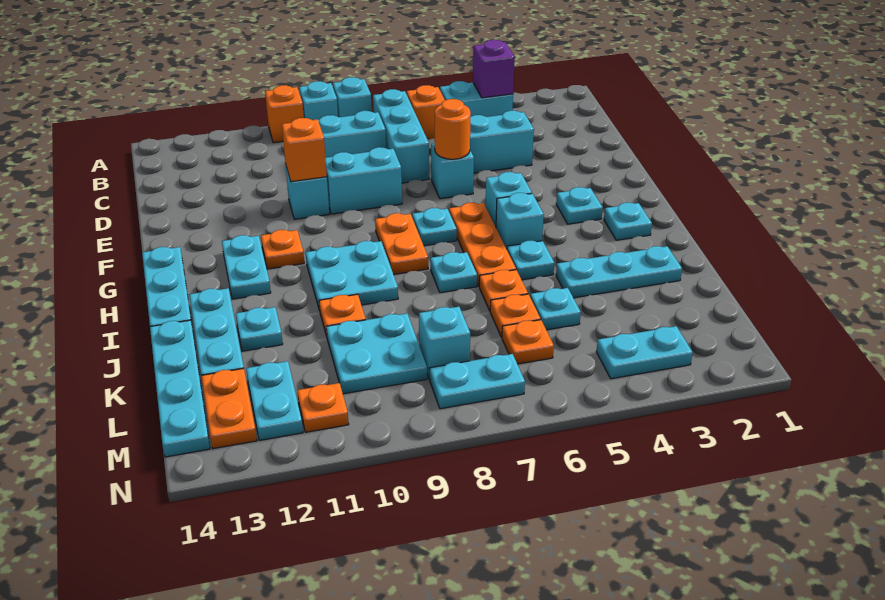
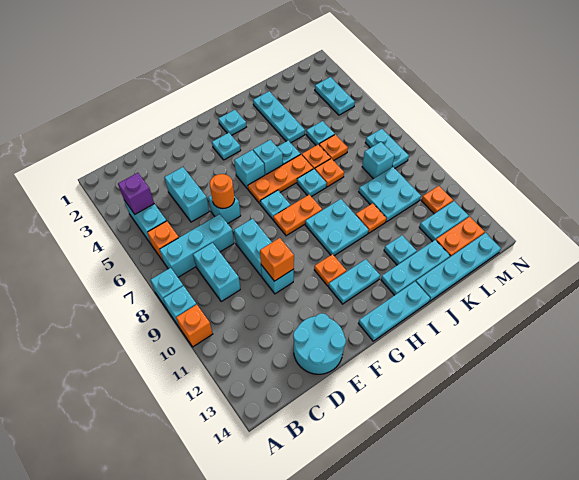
none -> cyan 2x2 round brick [293,313,346,374]
orange 1x1 plate [502,320,554,364] -> orange 1x1 plate moved to [315,158,344,187]

